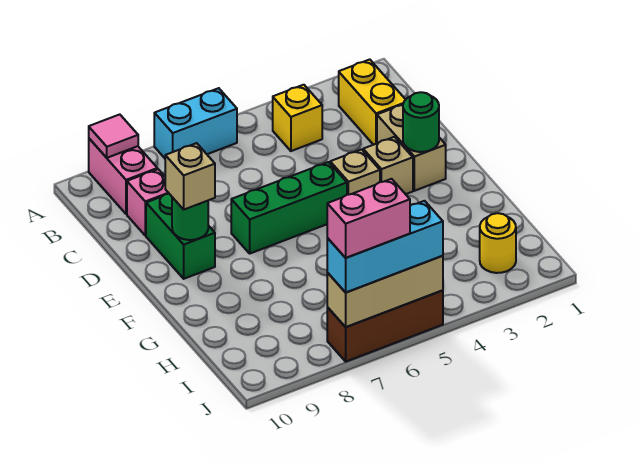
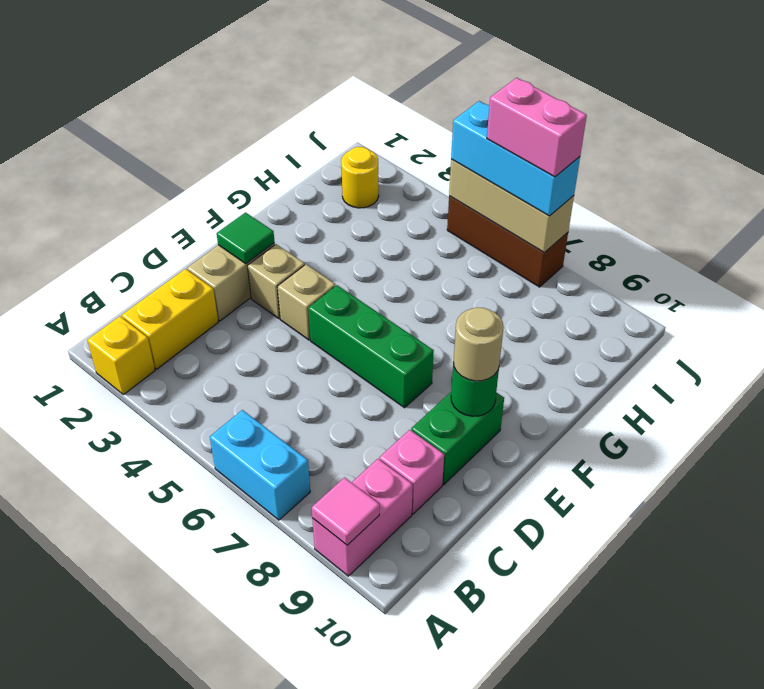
yellow 1x1 brick [273,85,322,151] -> yellow 1x1 brick moved to [88,316,155,395]
green 1x1 round brick [403,92,439,152] -> green 1x1 tile [217,213,275,264]
tan 1x1 brick [165,143,215,209] -> tan 1x1 round brick [454,308,504,381]

